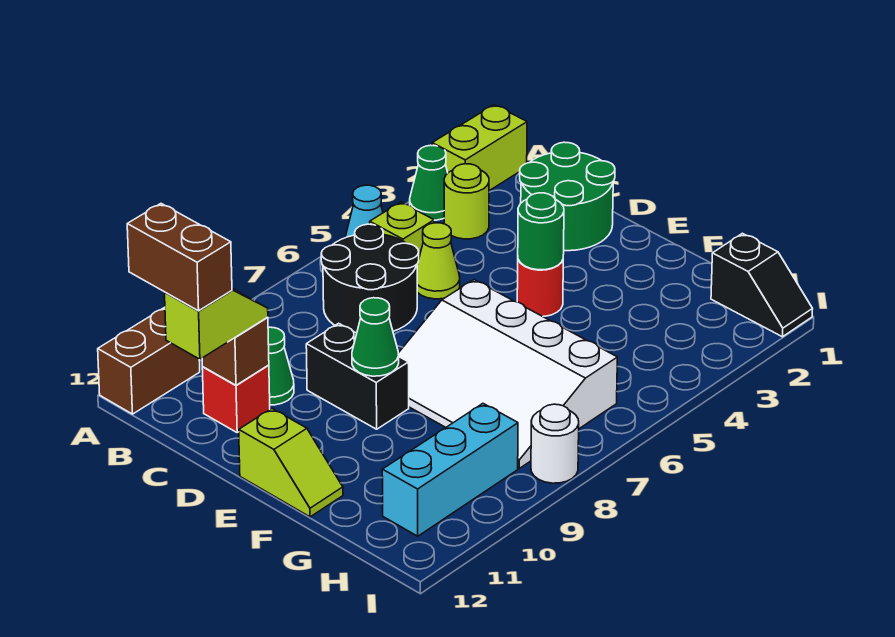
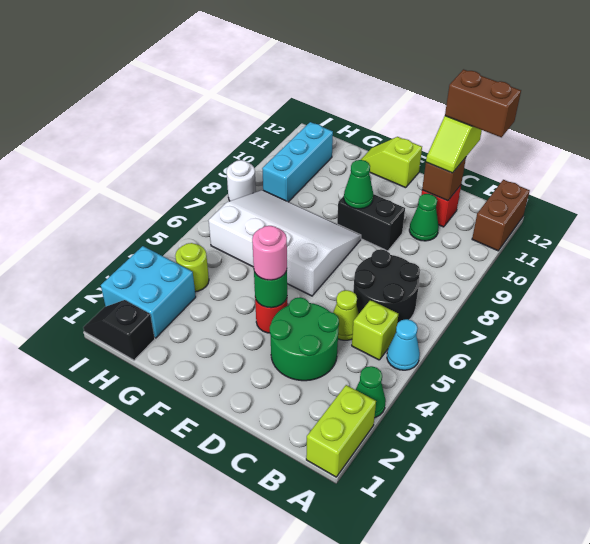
lime 1x1 round brick [444,164,489,239] -> lime 1x1 round brick moved to [175,243,209,292]
green 2x2 round brick [520,142,615,251] -> green 2x2 round brick moved to [270,297,339,381]
none -> pink 1x1 round brick [252,226,287,280]
none -> cyan 2x2 brick [101,246,196,338]

